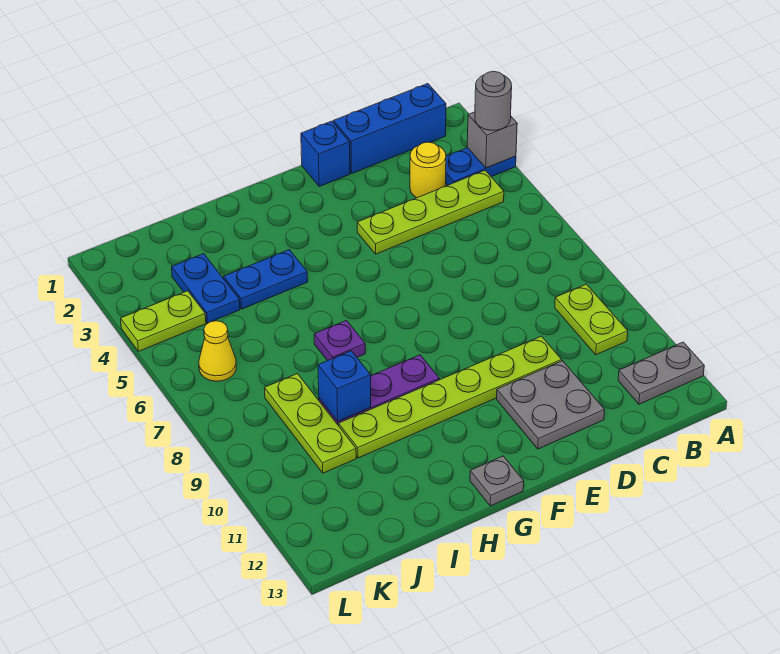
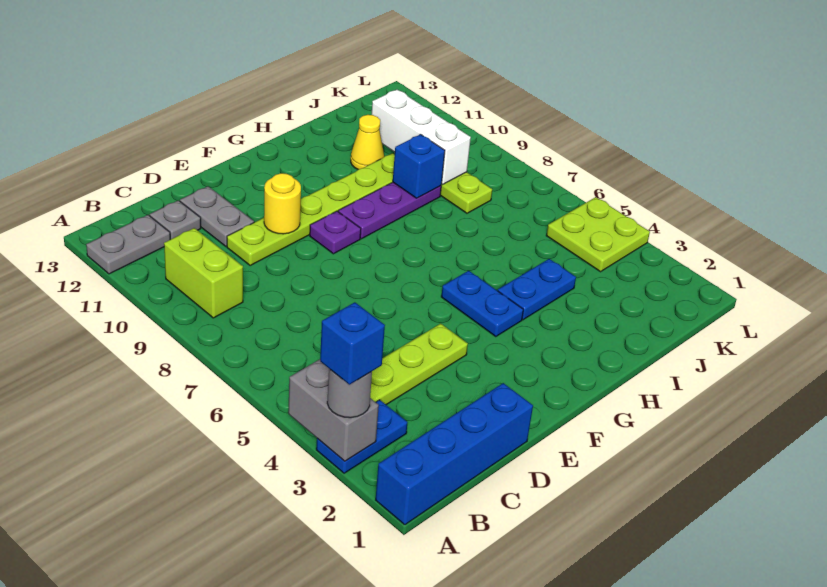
grey 1x1 brick [467,112,517,168] -> grey 1x2 brick [288,359,379,461]
blue 1x3 brick [333,84,446,173] -> blue 1x4 brick [376,383,533,525]
lime 1x2 plate [555,284,628,355] -> lime 1x2 brick [164,228,243,318]
yellow 1x1 round brick [410,142,446,198] -> yellow 1x1 round brick moved to [264,173,301,234]
grey 2x2 plate [497,361,605,449] -> grey 1x2 plate [180,186,254,246]
blue 1x1 brick [301,121,350,187] -> blue 1x1 brick moved to [320,302,385,385]
grey 1x1 plate [470,456,524,506] -> grey 1x1 plate moved to [150,200,201,239]
purple 1x1 plate [314,321,365,361] -> purple 1x1 plate moved to [310,211,361,254]
blue 1x2 plate [172,254,240,323] -> blue 1x2 plate moved to [441,271,523,337]
none -> white 1x3 brick [372,90,471,185]
lime 1x2 plate [121,291,206,352] -> lime 2x2 plate [546,197,650,272]
yellow 1x1 cone [199,321,236,381] -> yellow 1x1 cone moved to [351,115,384,169]

